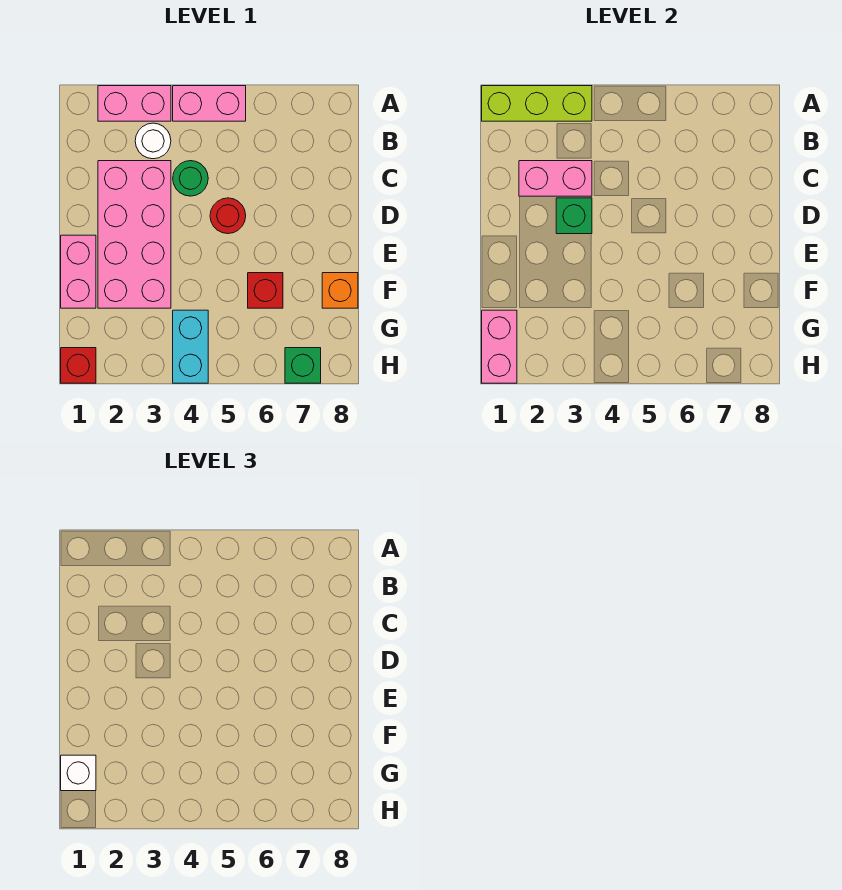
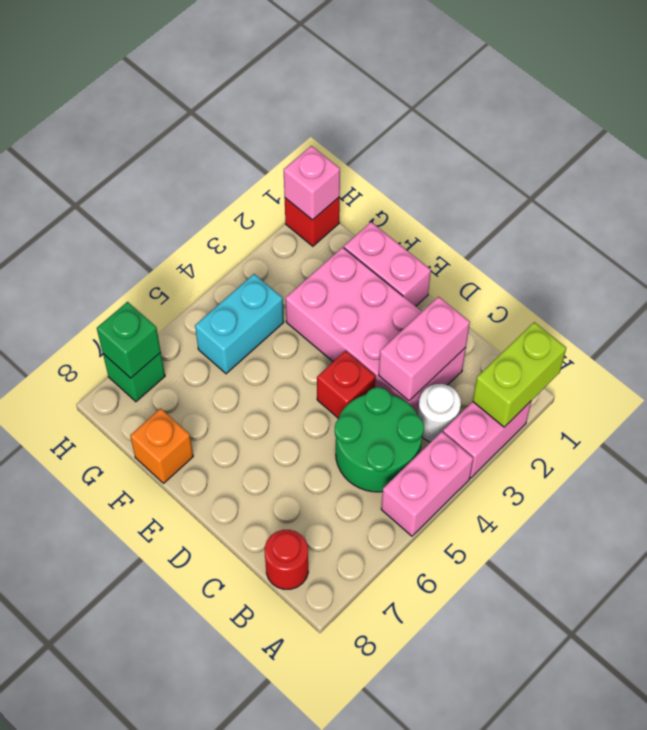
lime 1x3 brick [482,86,592,121] -> lime 1x2 brick [473,322,566,427]
green 1x1 round brick [173,161,208,196] -> green 2x2 round brick [335,387,424,492]
green 1x1 brick [556,198,592,234] -> green 1x1 brick moved to [97,302,161,378]
red 1x1 round brick [210,198,246,234] -> red 1x1 round brick moved to [265,530,308,589]
red 1x1 brick [248,273,283,308] -> red 1x1 brick moved to [317,351,376,418]
pink 1x2 brick [482,310,517,383] -> pink 1x1 brick [284,146,340,220]
white 1x1 brick [61,755,96,791] -> none
cyan 1x2 brick [173,310,208,383] -> cyan 1x2 brick turned to [195,274,284,374]

